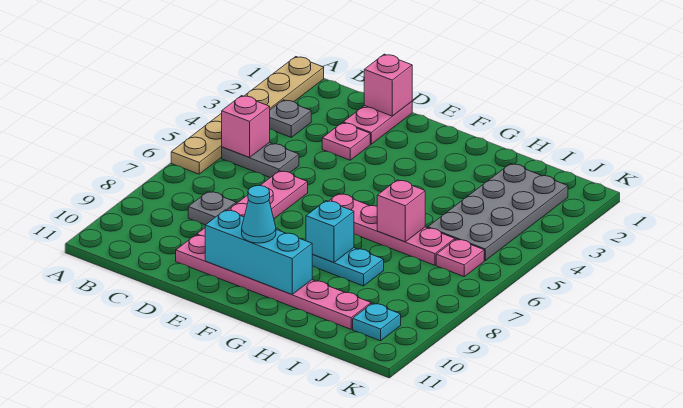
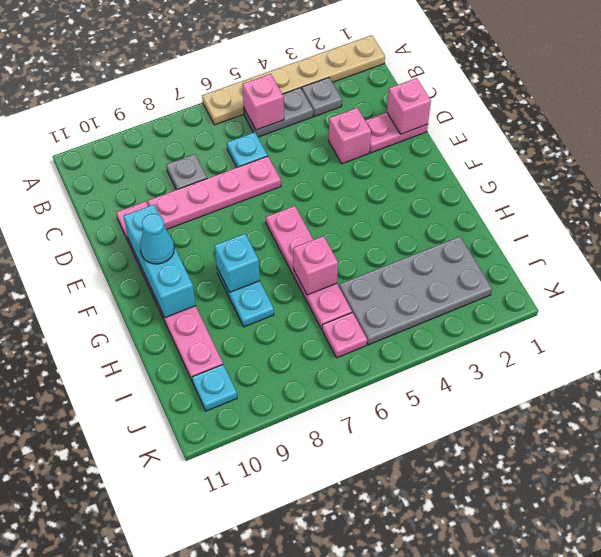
grey 1x2 plate [222,143,299,178] -> grey 1x2 plate turned to [244,88,313,137]
none -> cyan 1x1 plate [227,132,268,167]
pink 1x1 plate [322,123,370,160] -> pink 1x1 brick [329,108,371,164]

